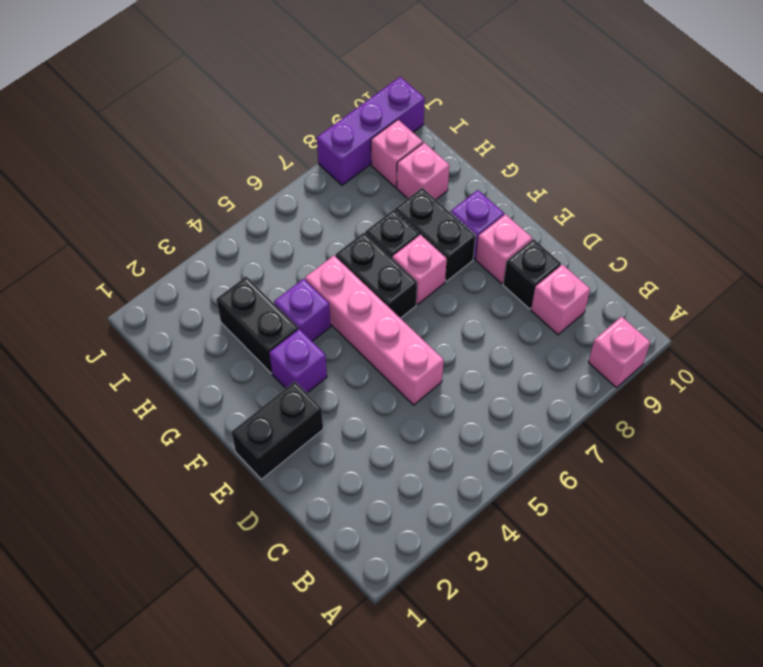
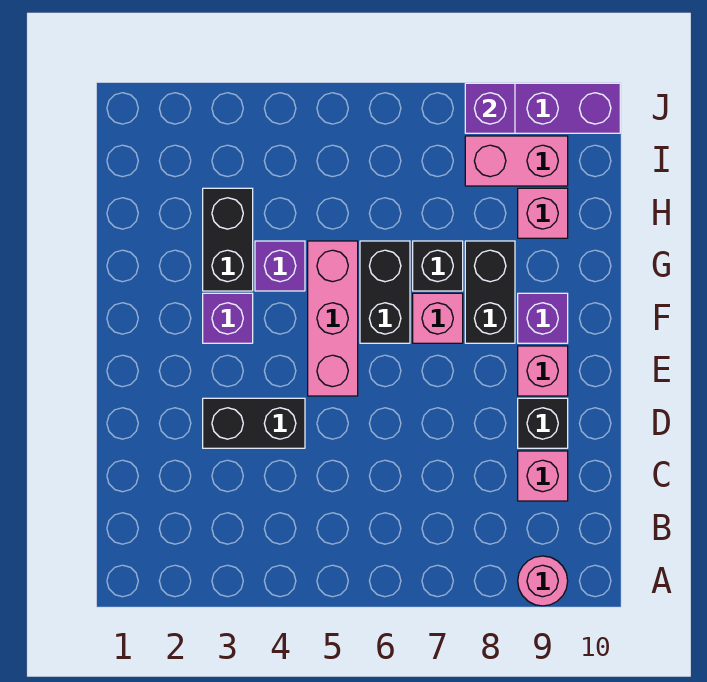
pink 1x1 brick [588,317,650,388] -> pink 1x1 round brick [518,556,568,606]
pink 1x4 brick [305,256,444,405] -> pink 1x3 brick [308,241,358,396]
black 1x2 brick [231,381,323,479] -> black 1x2 brick moved to [203,398,305,448]
pink 1x1 brick [371,120,423,187] -> pink 1x2 brick [465,136,568,186]
none -> purple 1x1 brick [465,83,515,133]

